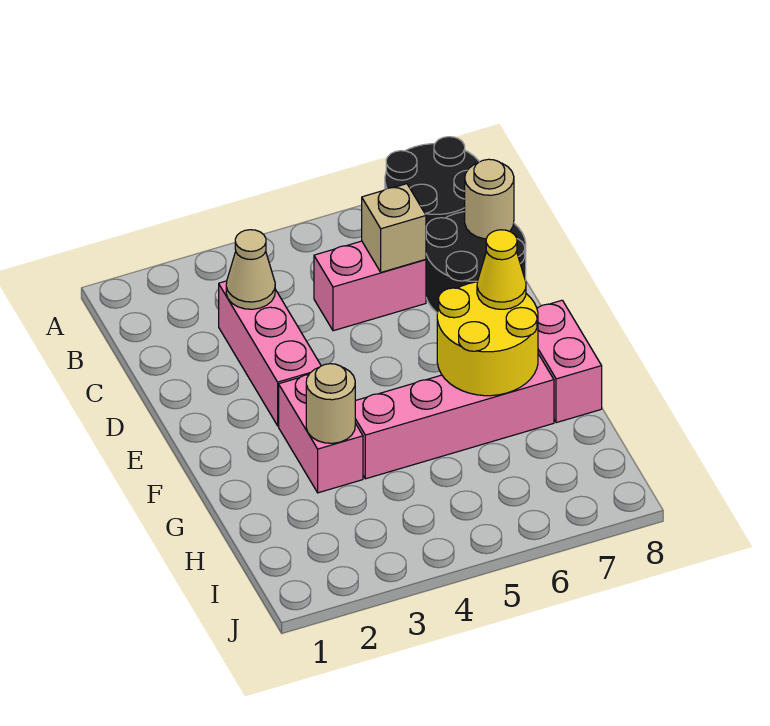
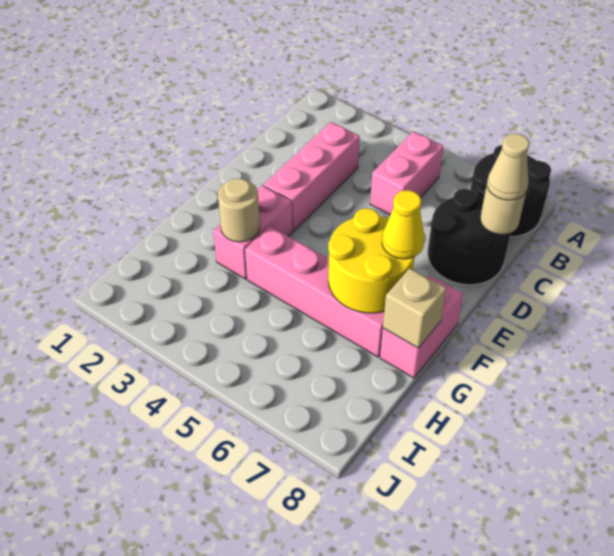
tan 1x1 cone [226,230,275,309] -> tan 1x1 cone moved to [487,134,530,200]
pink 1x2 brick [314,241,426,331] -> pink 1x2 brick turned to [370,131,444,215]
tan 1x1 brick [362,184,426,272] -> tan 1x1 brick moved to [383,268,446,348]

